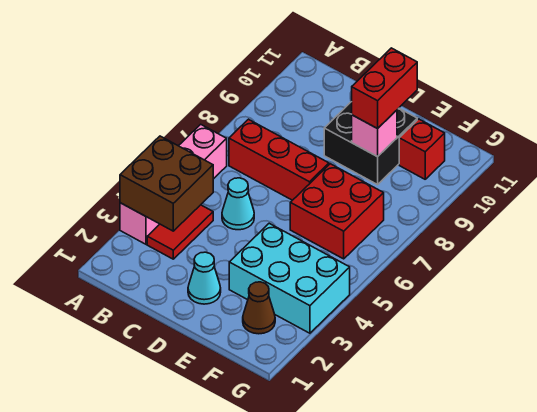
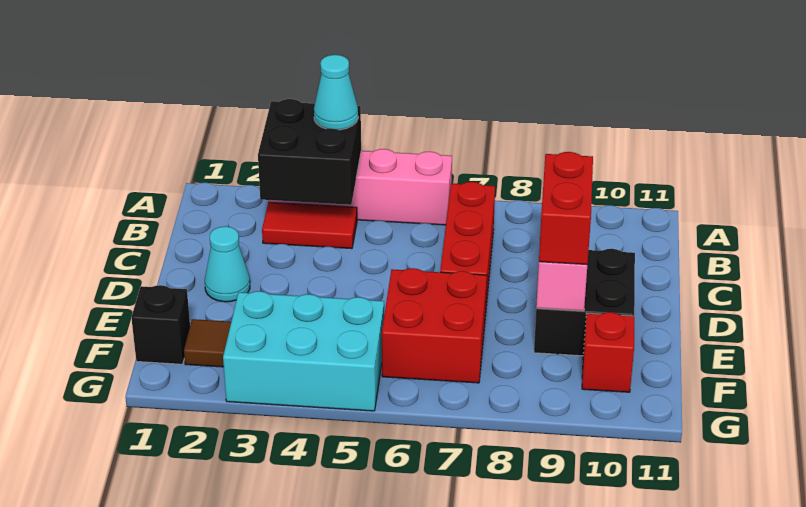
brown 2x2 brick [120,136,213,231] -> black 2x2 brick [258,99,361,205]
cyan 1x1 cone [222,178,254,230] -> cyan 1x1 cone moved to [314,55,358,130]
cyan 2x3 brick [229,223,350,333] -> cyan 2x3 brick turned to [223,291,384,411]
red 1x2 brick [352,48,417,129] -> red 1x2 brick turned to [539,152,593,265]
none -> black 1x1 brick [131,285,190,364]
brown 1x1 cone [243,282,275,334] -> brown 1x1 tile [184,319,231,367]

